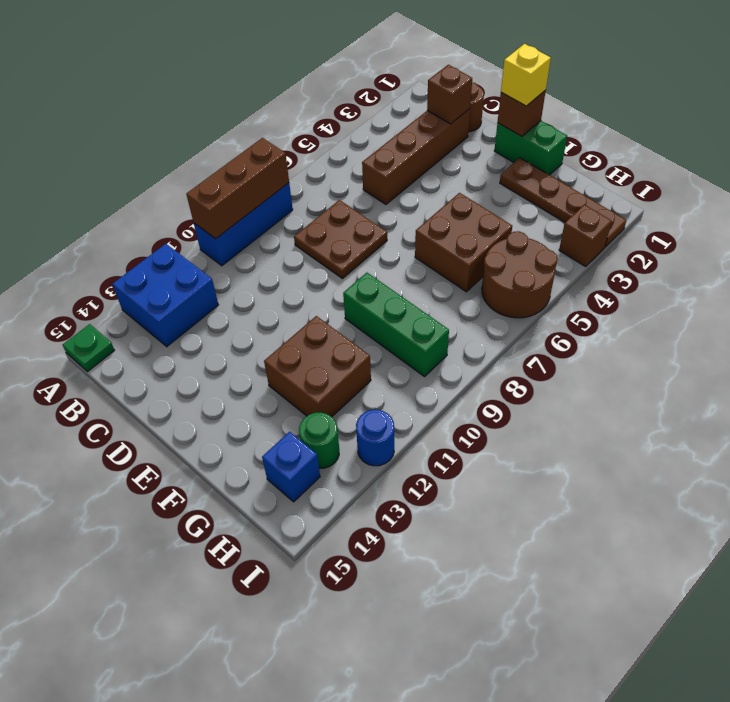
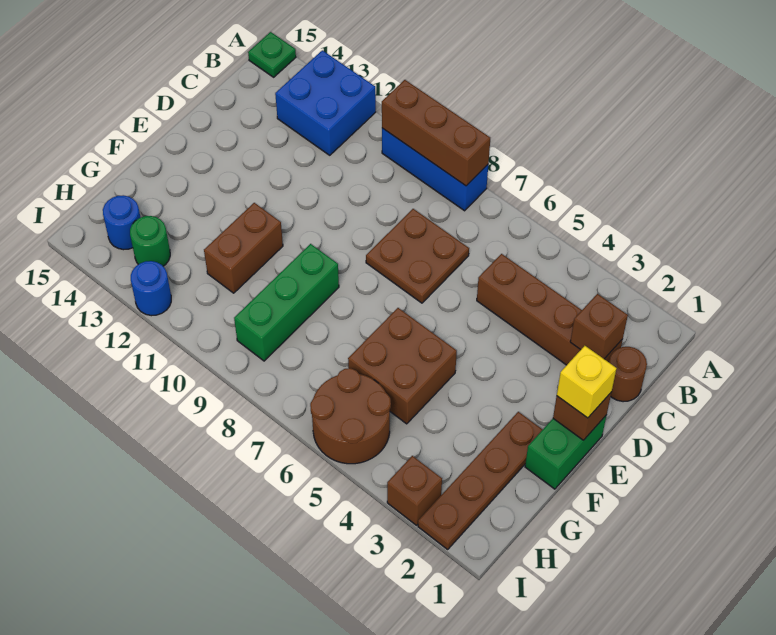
brown 2x2 brick [264,316,371,417] -> brown 1x2 brick [204,203,283,293]
blue 1x1 brick [262,432,320,502] -> blue 1x1 round brick [103,195,141,250]

